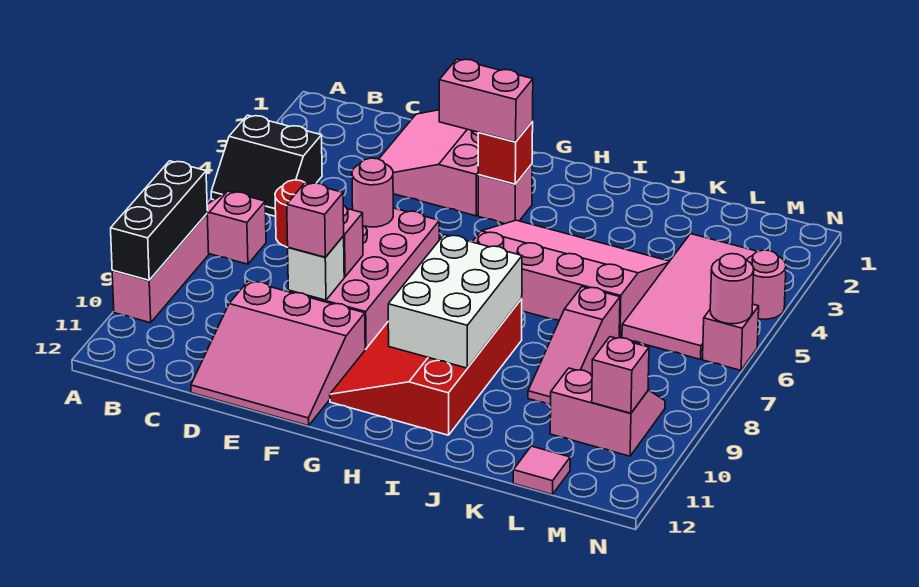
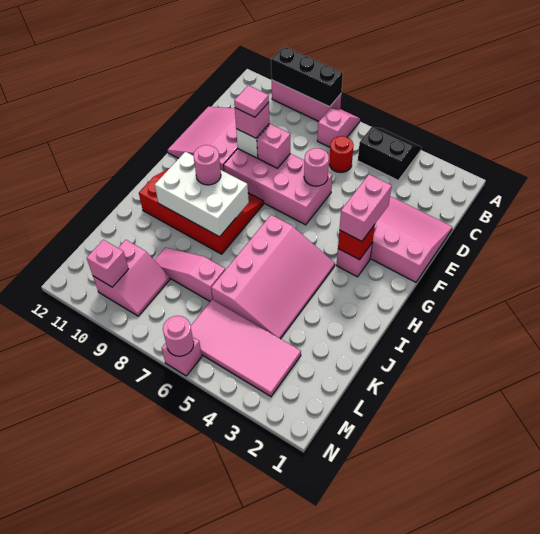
black 2x2 slope [211,115,322,216] -> black 2x2 slope turned to [358,127,421,180]
pink 1x1 tile [513,446,570,495] -> pink 1x1 tile moved to [234,85,269,117]
pink 1x1 round brick [747,250,786,319] -> pink 1x1 round brick moved to [193,145,221,185]

